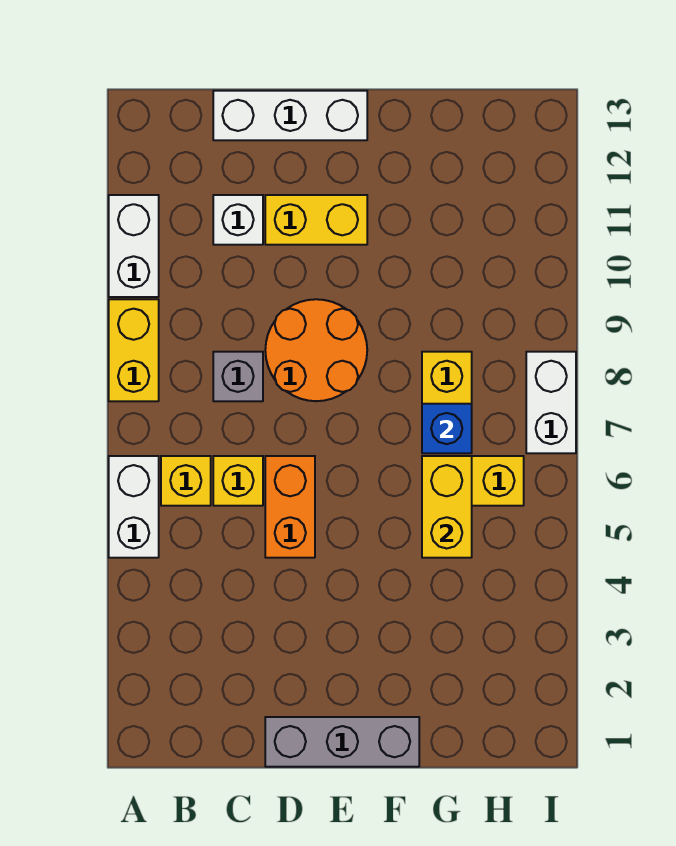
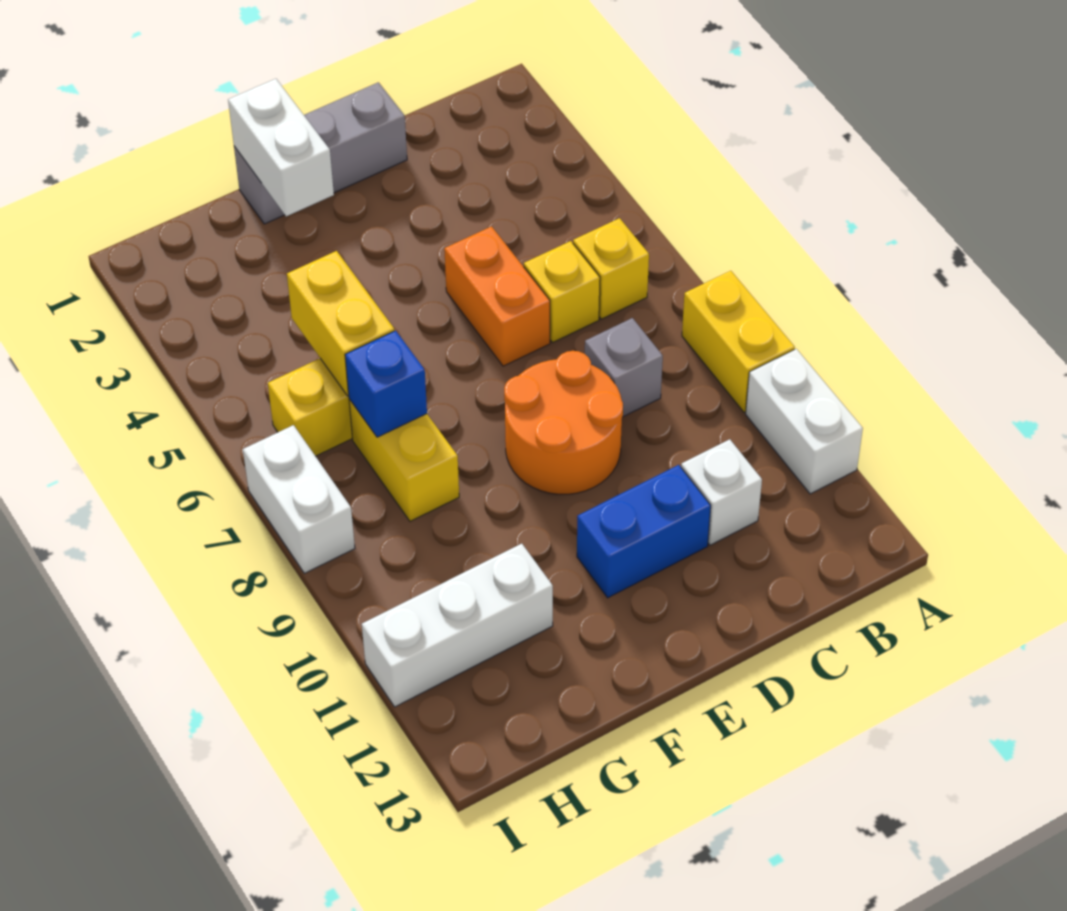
white 1x2 brick [109,456,159,558] -> white 1x2 brick moved to [228,79,334,216]
white 1x3 brick [213,91,367,140] -> white 1x3 brick moved to [362,544,553,707]
yellow 1x2 brick [265,195,367,245] -> blue 1x2 brick [577,465,711,598]

